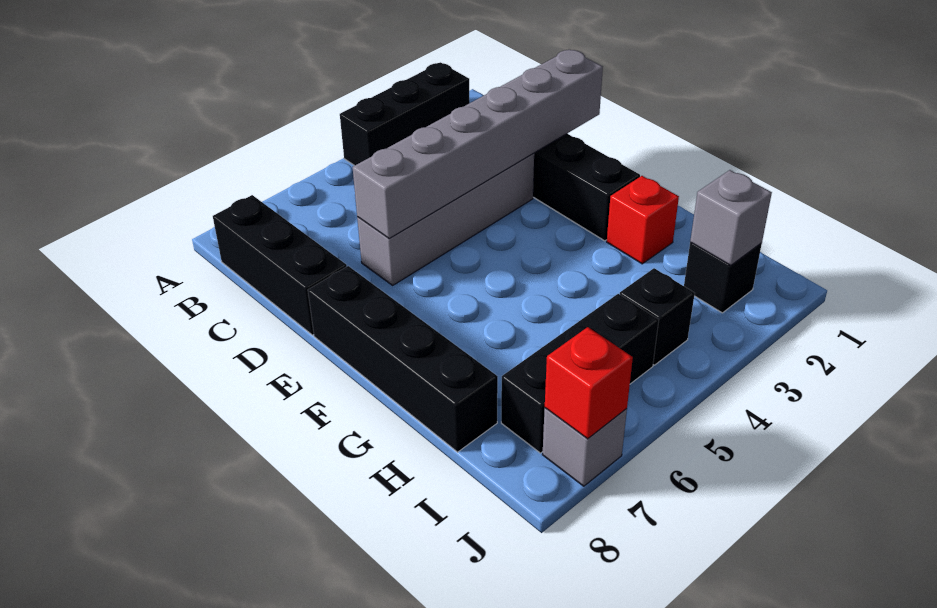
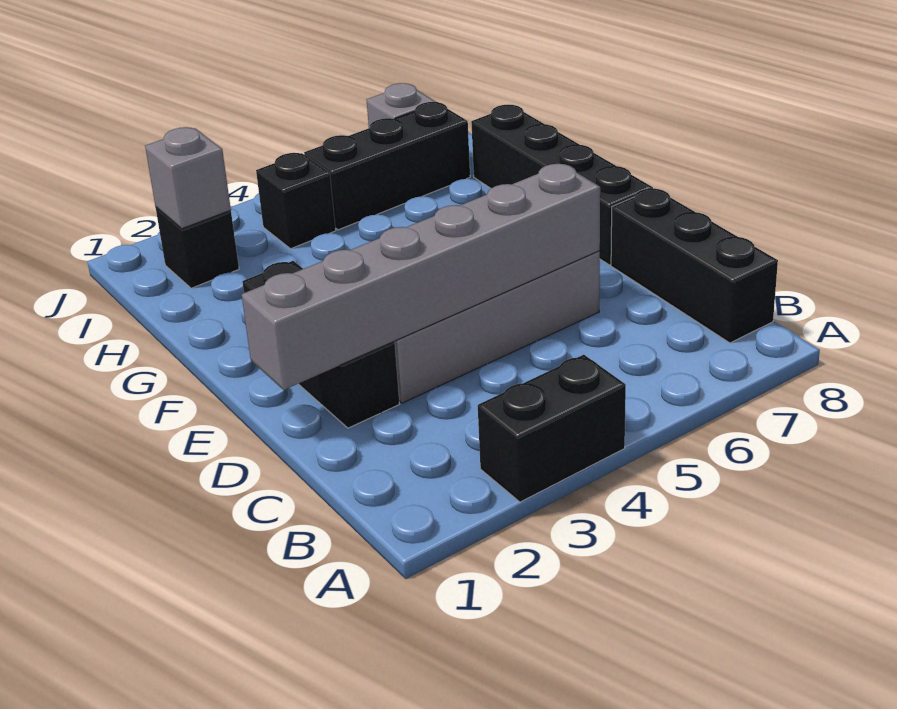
black 1x3 brick [340,62,470,166] -> black 1x2 brick [478,355,626,502]
red 1x1 brick [607,176,679,264] -> none
red 1x1 brick [545,327,633,439] -> none

